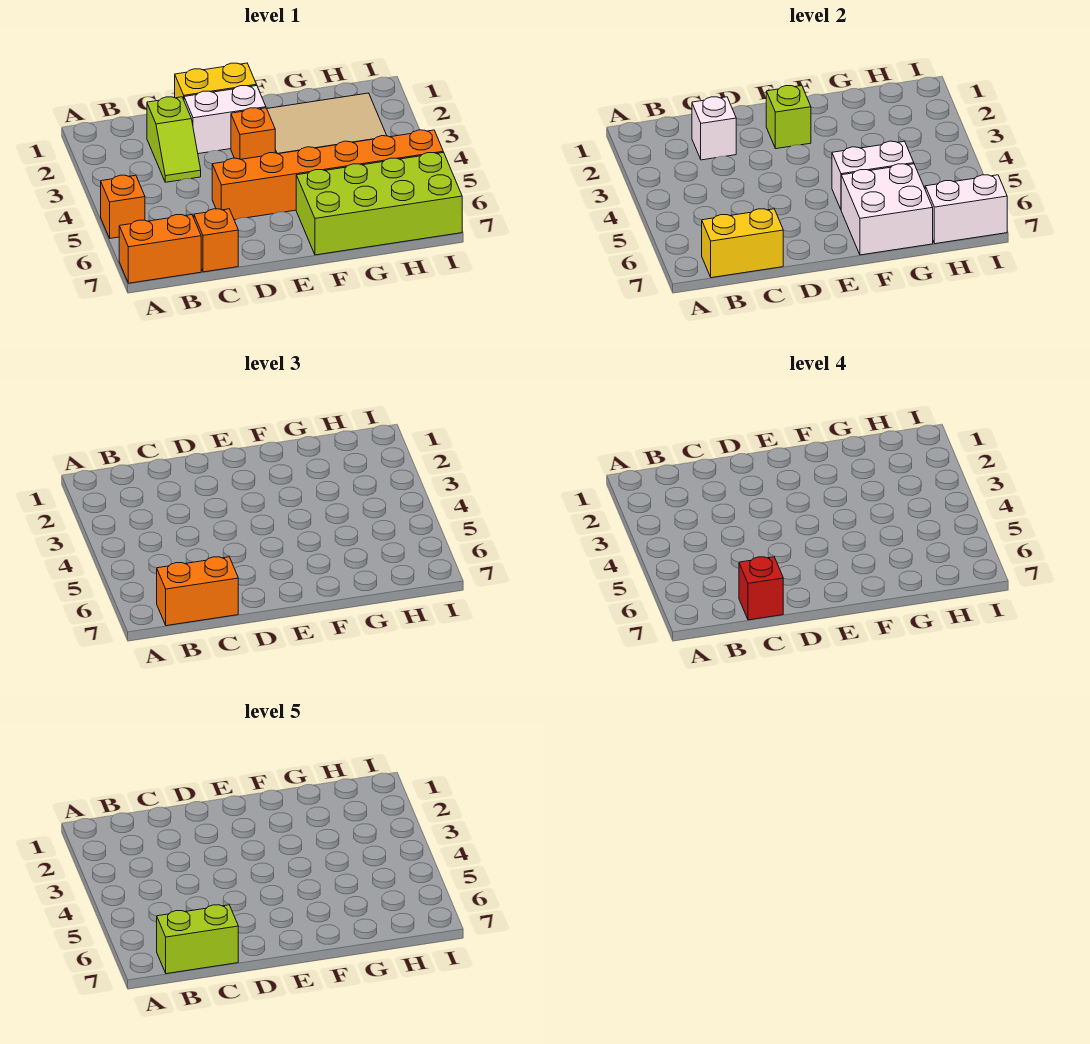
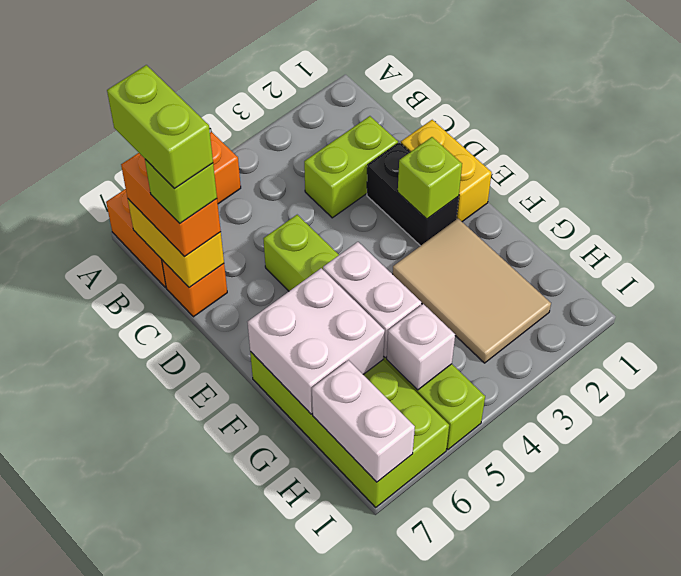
lime 1x2 slope [147,97,201,182] -> lime 1x2 brick [304,116,398,218]
white 1x1 brick [692,97,736,160] -> white 1x1 brick moved to [387,304,455,390]
red 1x1 brick [739,557,783,620] -> lime 1x1 brick [145,159,217,223]
white 1x2 brick [184,85,266,154] -> black 1x2 brick [367,143,459,246]
orange 1x6 brick [212,130,443,220] -> lime 1x6 brick [263,215,485,450]
orange 1x1 brick [231,108,275,159] -> none

